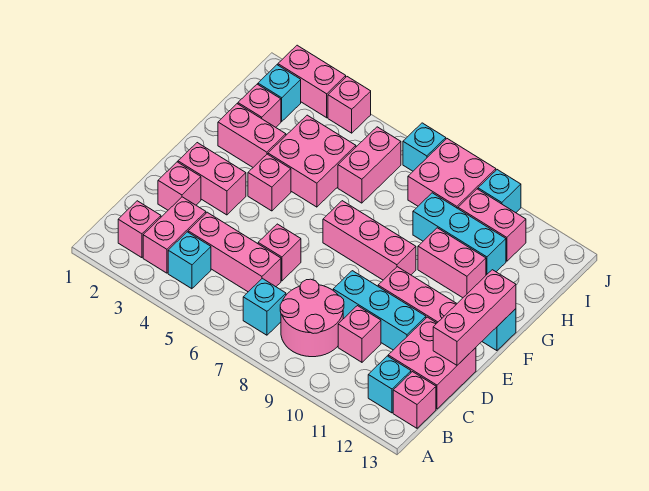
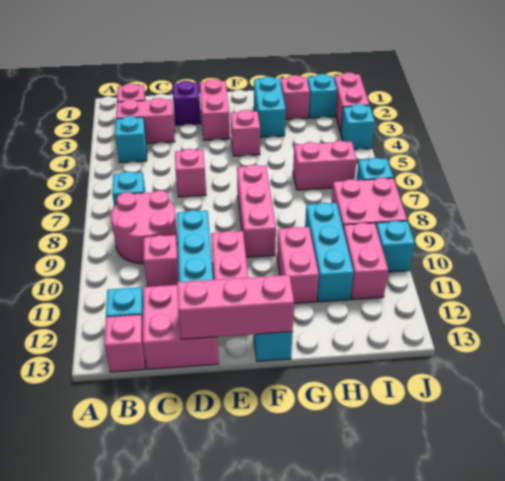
pink 1x3 brick [188,212,281,292] -> none
pink 1x1 brick [158,162,201,210] -> purple 1x1 brick [173,81,201,125]
pink 1x2 brick [218,104,286,167] -> cyan 1x2 brick [254,77,286,137]
pink 2x2 brick [268,115,356,207] -> none
pink 1x1 brick [328,77,371,133] -> cyan 1x1 brick [341,104,375,149]

